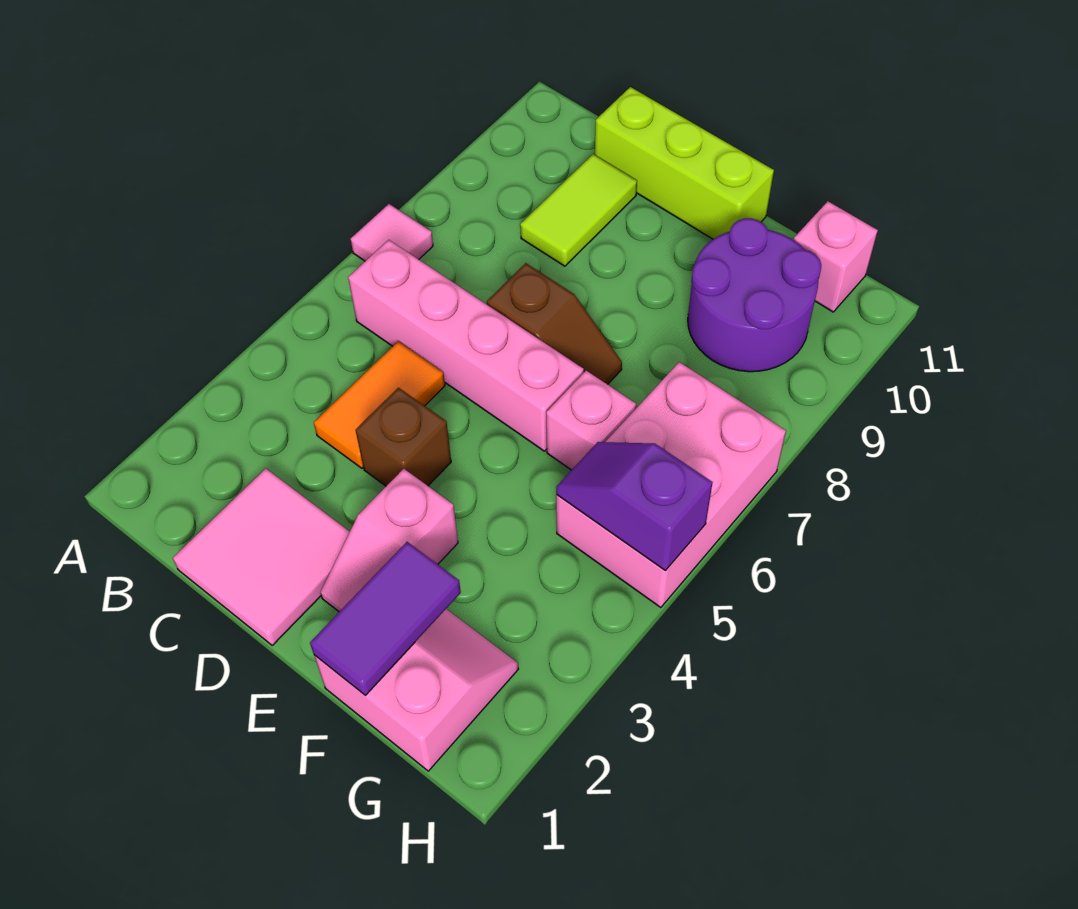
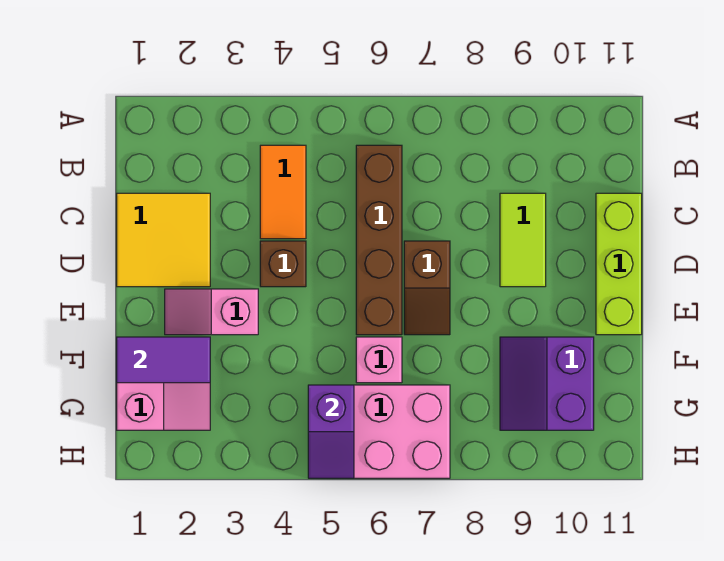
pink 1x1 tile [351,204,433,261] -> none
pink 1x4 brick [348,240,584,451] -> brown 1x4 brick [356,145,402,335]
pink 2x2 tile [173,469,350,646] -> yellow 2x2 tile [117,193,210,287]
orange 1x2 tile [314,341,445,468] -> orange 1x2 tile turned to [260,145,306,239]
lime 1x2 tile [520,154,637,266] -> lime 1x2 tile turned to [500,193,546,287]
purple 2x2 round brick [688,218,821,372] -> purple 2x2 slope [500,337,594,430]
purple 1x2 slope [556,442,713,571] -> purple 1x2 slope turned to [308,385,354,478]
pink 1x1 brick [794,201,878,312] -> none

